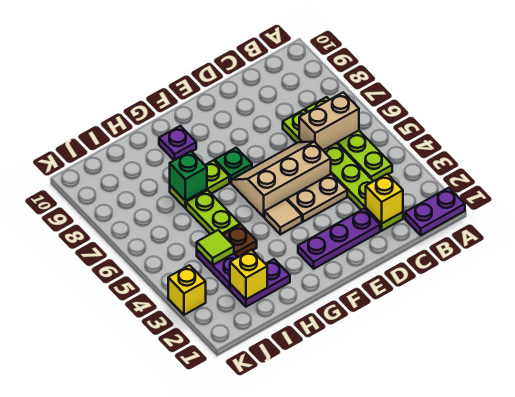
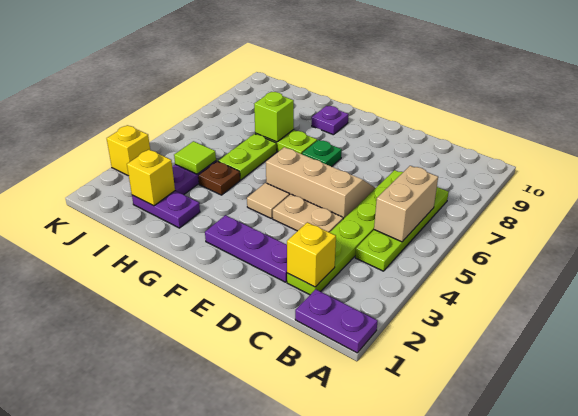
tan 1x2 brick [299,92,359,150] -> tan 1x2 brick turned to [374,166,438,242]
green 1x1 brick [170,151,207,201] -> lime 1x1 brick [254,92,294,142]

